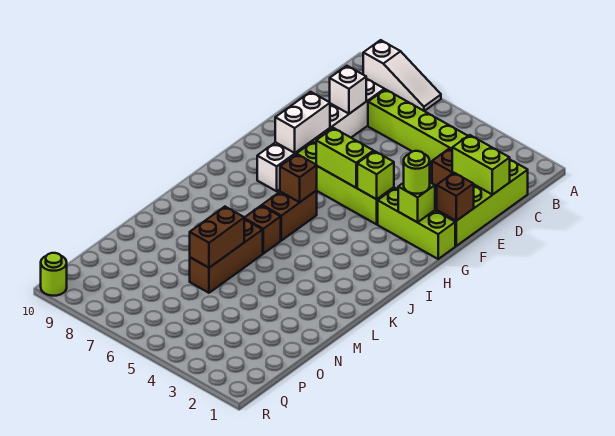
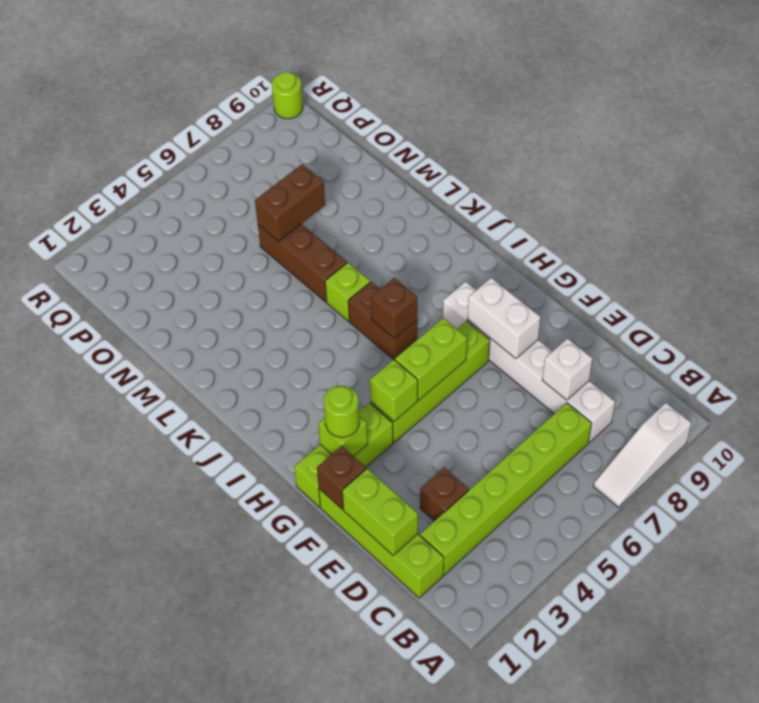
lime 1x2 brick [452,135,510,195] -> lime 1x2 brick turned to [342,469,418,555]
brown 1x1 brick [244,206,281,254] -> lime 1x1 brick [325,263,370,321]
brown 1x2 brick [190,207,244,268] -> brown 1x2 brick turned to [255,164,325,241]

